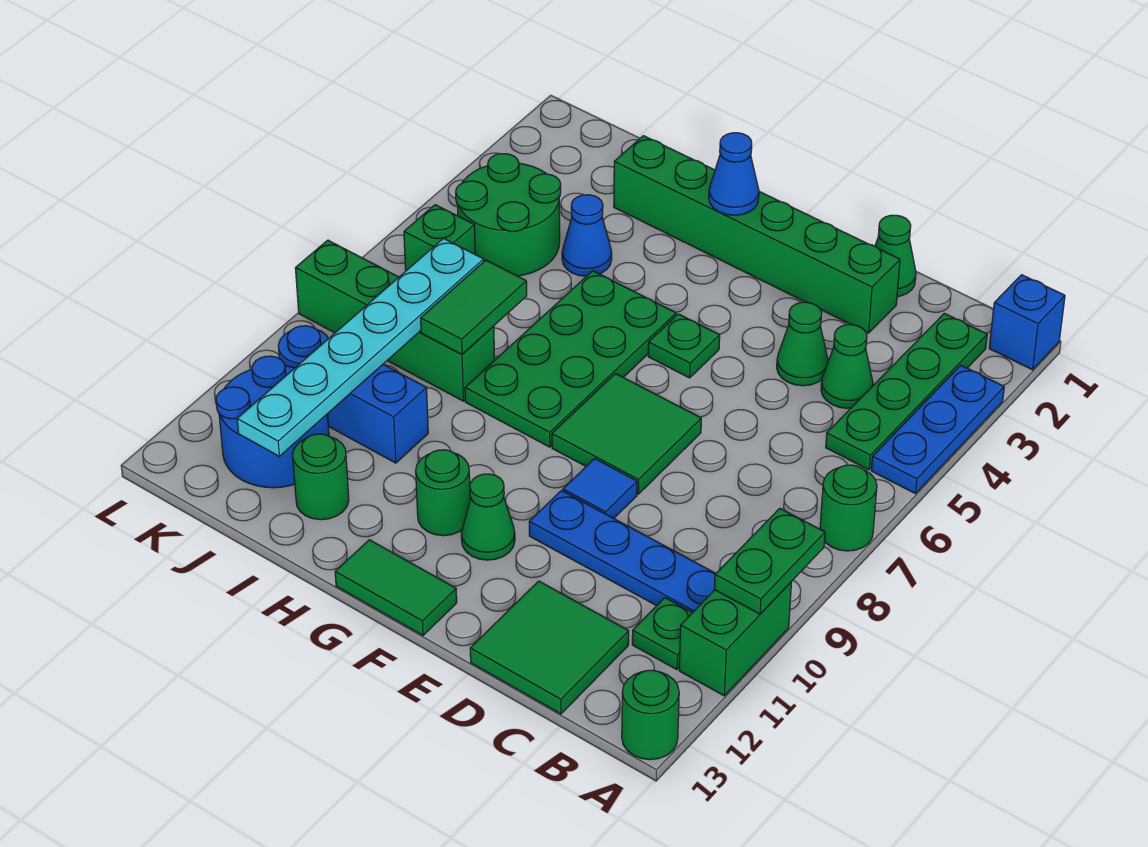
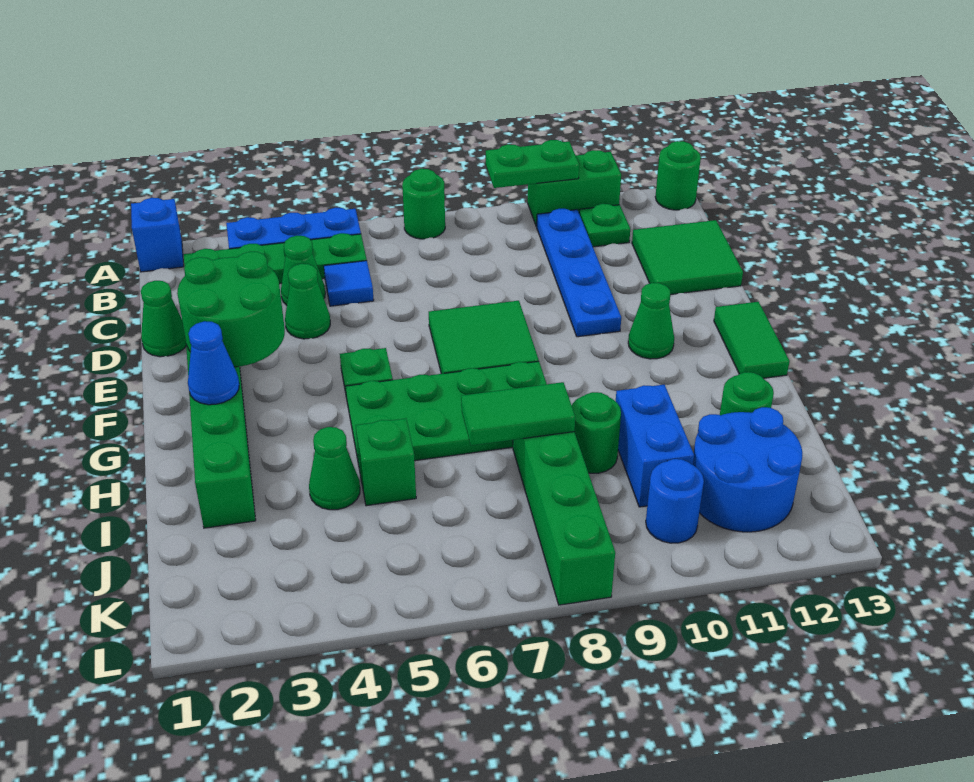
blue 1x1 tile [563,459,637,518] -> blue 1x1 tile moved to [324,261,374,306]
green 1x1 round brick [416,450,470,536] -> green 1x1 round brick moved to [572,392,621,473]
blue 1x1 cone [562,195,612,276] -> green 1x1 cone [309,427,360,510]
green 2x2 round brick [456,154,561,276] -> green 2x2 round brick moved to [177,251,285,367]
cyan 1x6 plate [237,239,484,456] -> none
green 1x1 brick [404,205,475,271] -> green 1x1 brick moved to [356,419,416,506]

